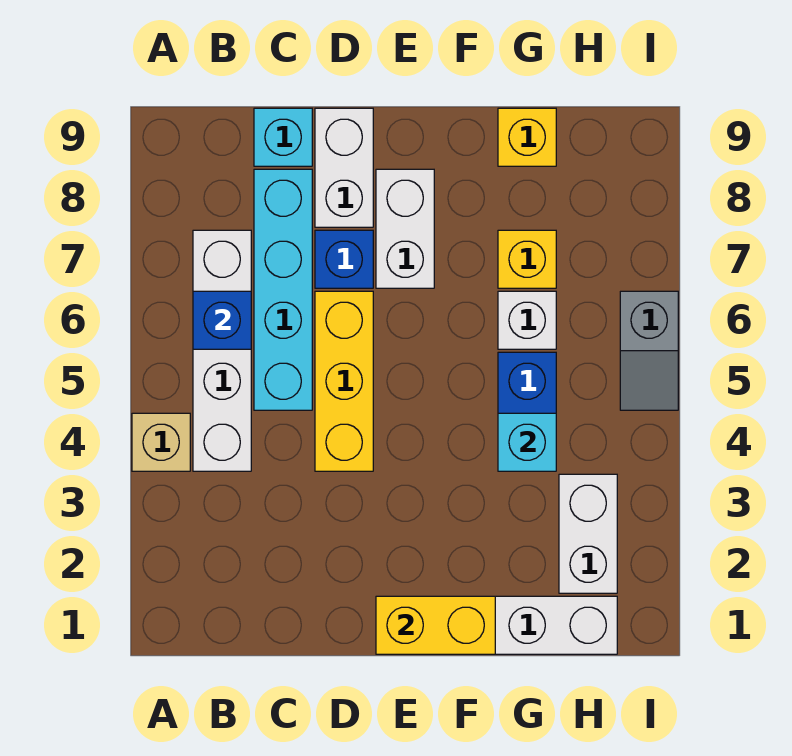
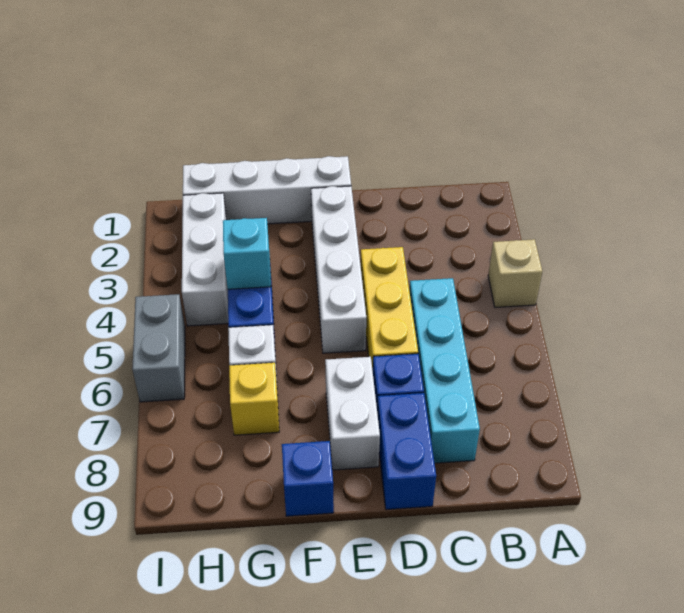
white 1x4 brick [193,230,251,471] -> white 1x4 brick moved to [311,186,366,353]
blue 1x1 brick [193,291,251,349] -> blue 1x1 brick moved to [282,441,334,516]
cyan 1x1 brick [254,108,312,166] -> none
white 1x2 brick [315,108,373,227] -> blue 1x2 brick [377,393,436,510]
yellow 1x2 brick [376,596,495,654] -> none
yellow 1x1 brick [498,108,556,166] -> none
white 1x2 brick [559,474,617,593] -> white 1x3 brick [182,193,228,326]
grey 1x2 slope [620,291,678,410] -> grey 1x2 brick [132,294,185,402]

